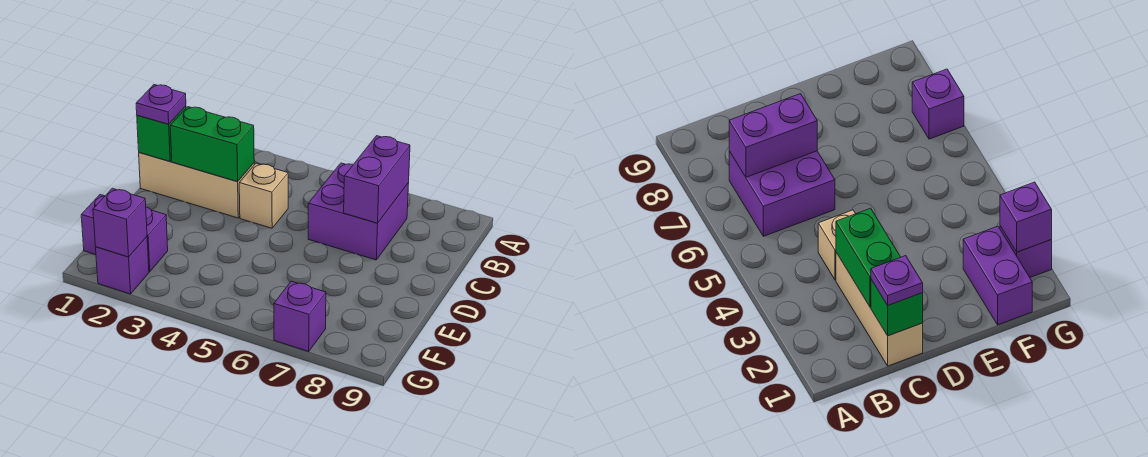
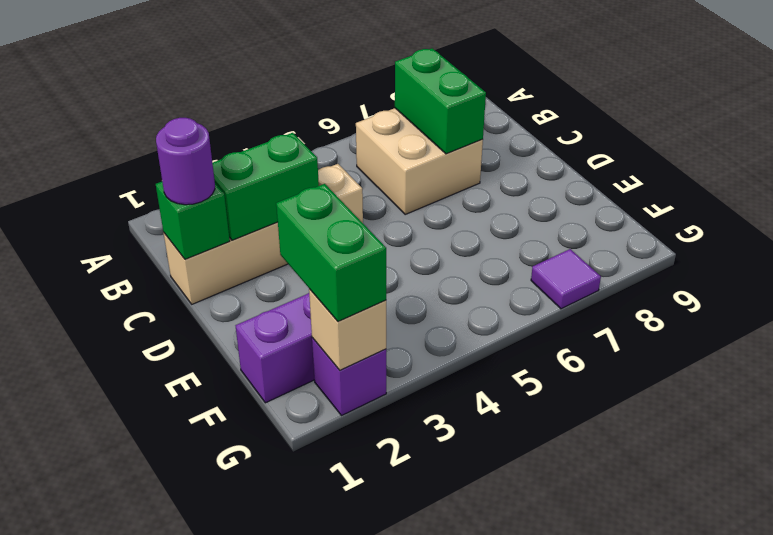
purple 2x2 brick [308,163,409,260] -> tan 2x2 brick [356,108,483,214]
purple 1x2 brick [344,136,410,223] -> green 1x2 brick [395,48,486,154]
purple 1x1 plate [136,85,186,124] -> purple 1x1 round brick [156,118,215,205]
none -> green 1x2 brick [276,184,386,321]
purple 1x1 brick [93,188,147,257] -> tan 1x1 brick [309,289,386,370]
purple 1x1 brick [274,281,326,352] -> purple 1x1 tile [531,249,601,309]

